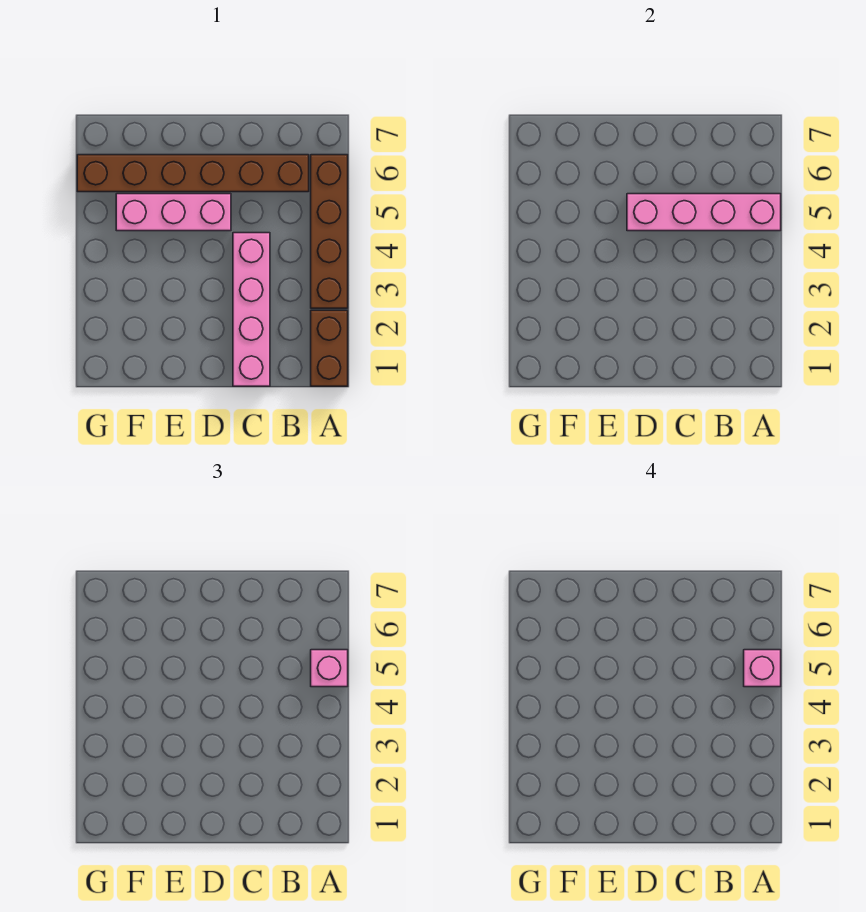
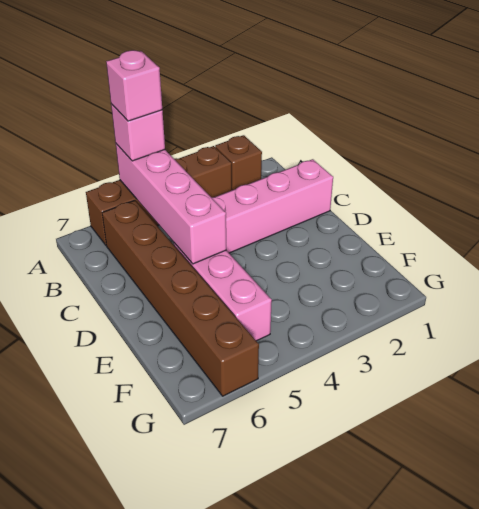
brown 1x2 brick [311,310,348,386] -> brown 1x1 brick [215,135,262,190]

